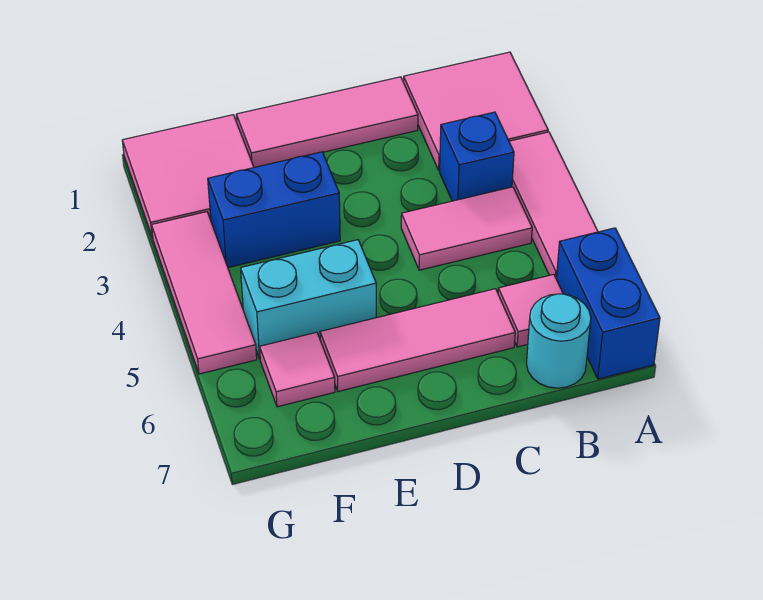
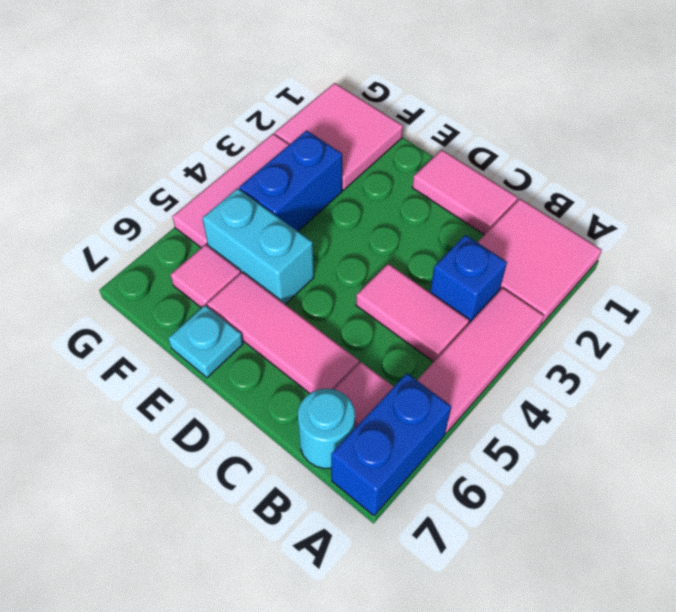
pink 1x3 tile [236,77,418,167] -> pink 1x2 tile [412,150,518,235]
blue 1x2 brick [208,152,340,267] -> blue 1x2 brick turned to [239,130,342,231]
none -> cyan 1x1 plate [168,305,243,378]

